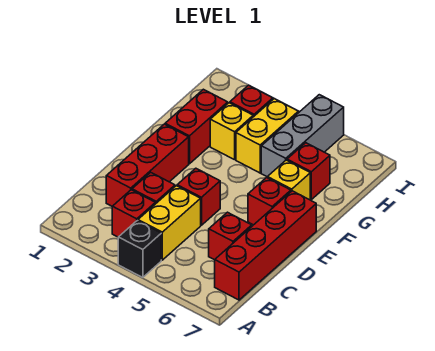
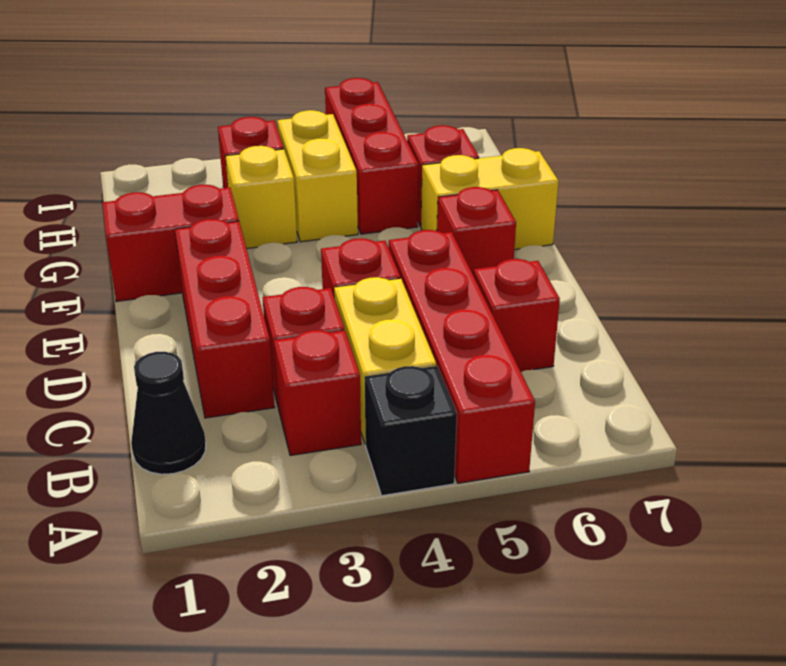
none -> black 1x1 cone [131,352,206,474]
red 1x4 brick [215,191,316,300] -> red 1x4 brick moved to [389,230,535,483]
red 1x2 brick [165,89,228,164] -> red 1x2 brick turned to [102,185,239,302]
yellow 1x1 brick [267,160,310,200] -> yellow 1x2 brick [421,148,559,250]
grey 1x3 brick [261,95,344,177] -> red 1x3 brick [325,78,418,234]

